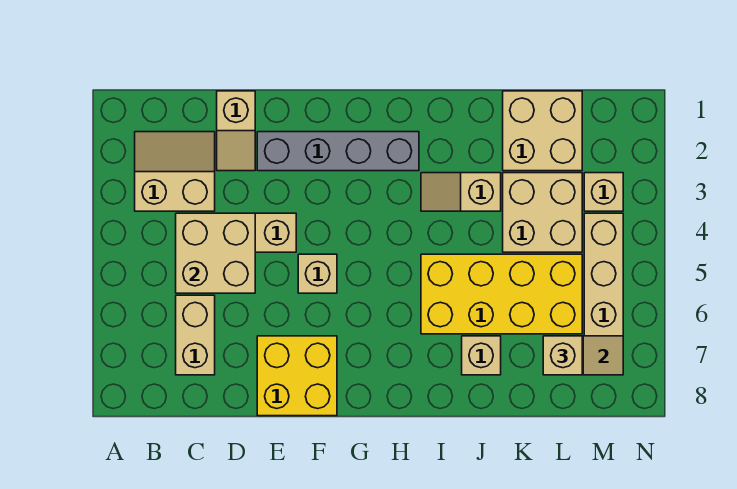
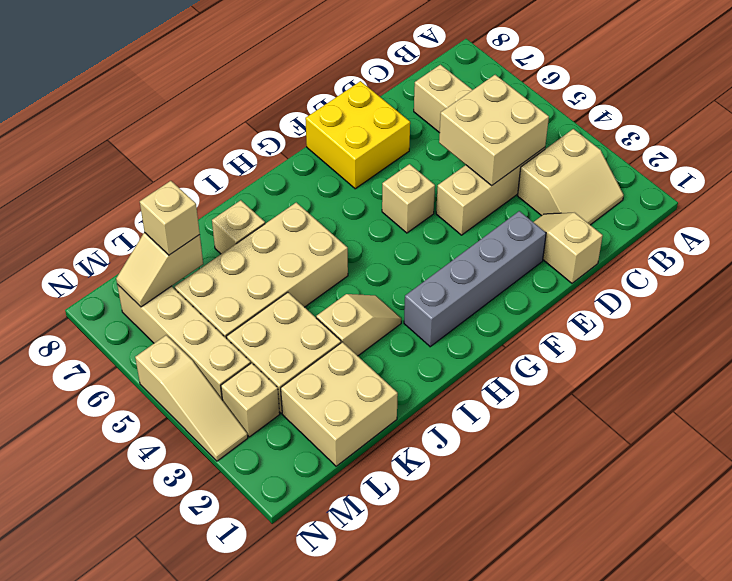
yellow 2x4 brick [421,254,582,334] -> tan 2x4 brick [175,202,348,339]
none -> tan 1x3 slope [135,335,248,461]

